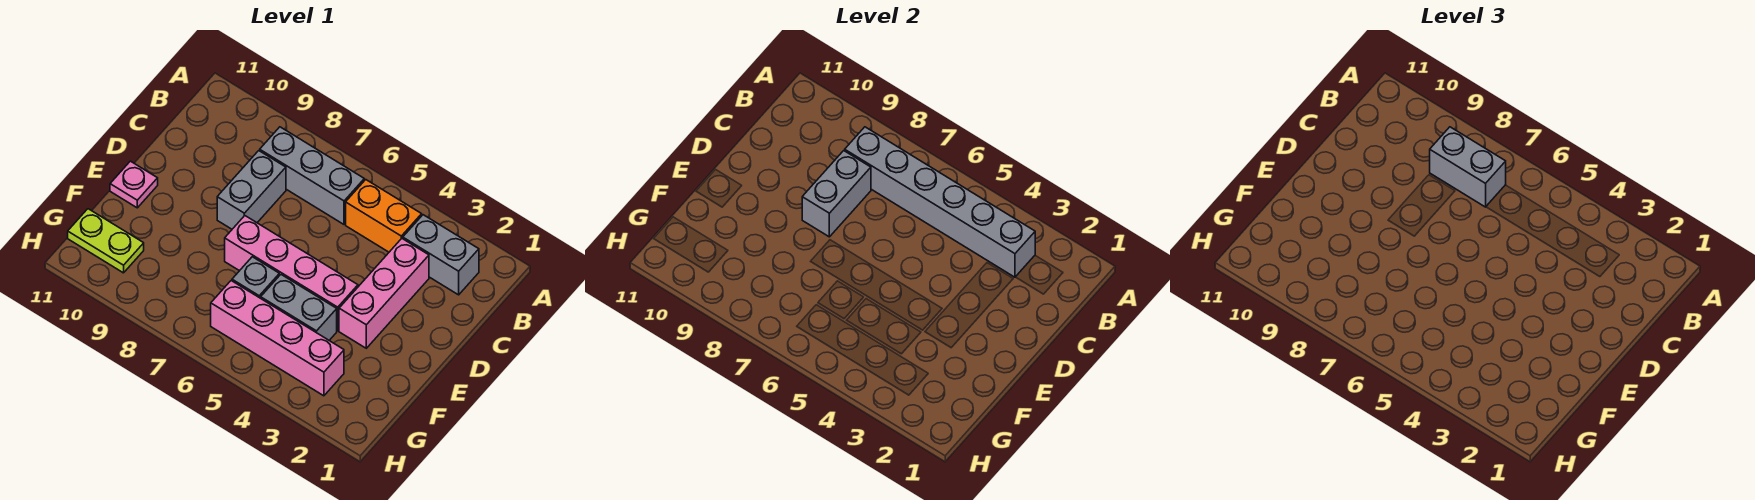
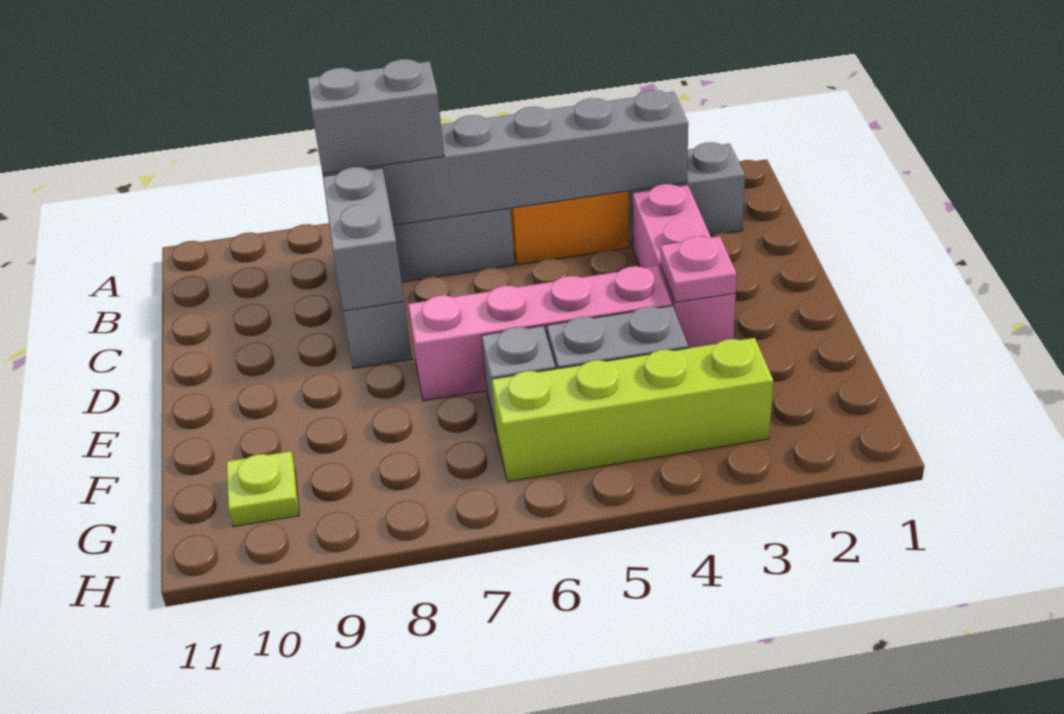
pink 1x1 plate [110,161,158,208] -> pink 1x1 plate moved to [660,236,737,303]
pink 1x4 brick [211,281,344,396] -> lime 1x4 brick [492,338,773,482]
lime 1x2 plate [68,209,144,273] -> lime 1x1 plate [226,451,299,527]

